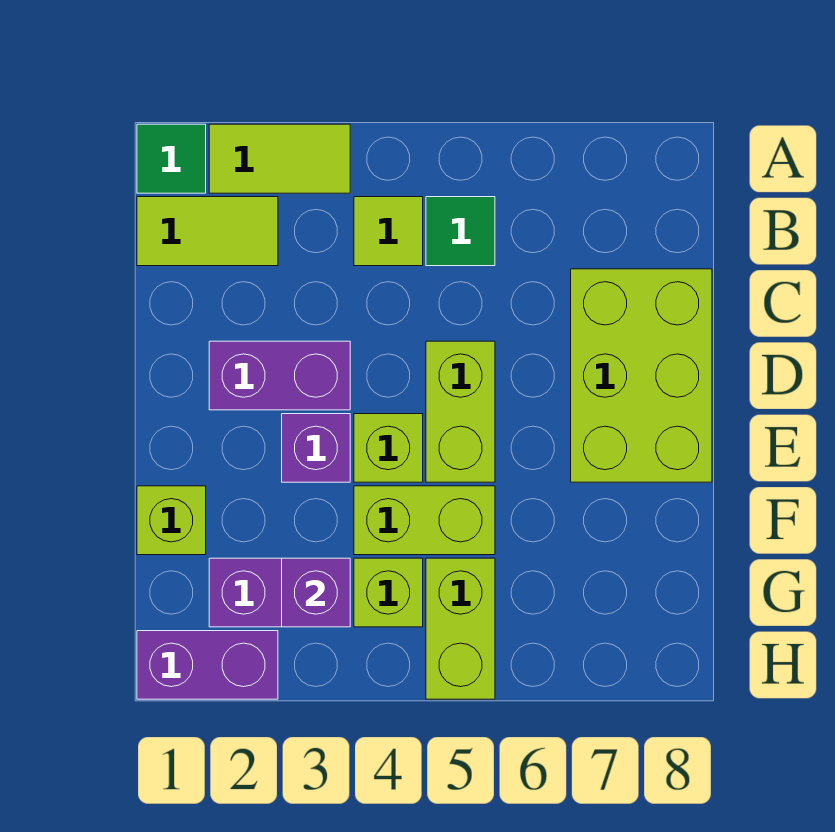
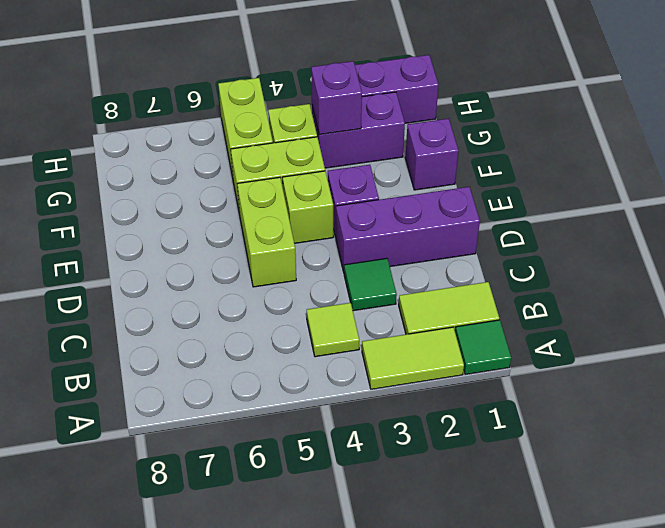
green 1x1 tile [426,197,495,266] -> green 1x1 tile moved to [344,258,397,311]
lime 2x3 brick [571,269,712,482] -> none
purple 1x2 brick [209,341,350,410] -> purple 1x3 brick [336,187,480,272]
lime 1x1 brick [137,486,206,555] -> purple 1x1 brick [405,119,459,190]

